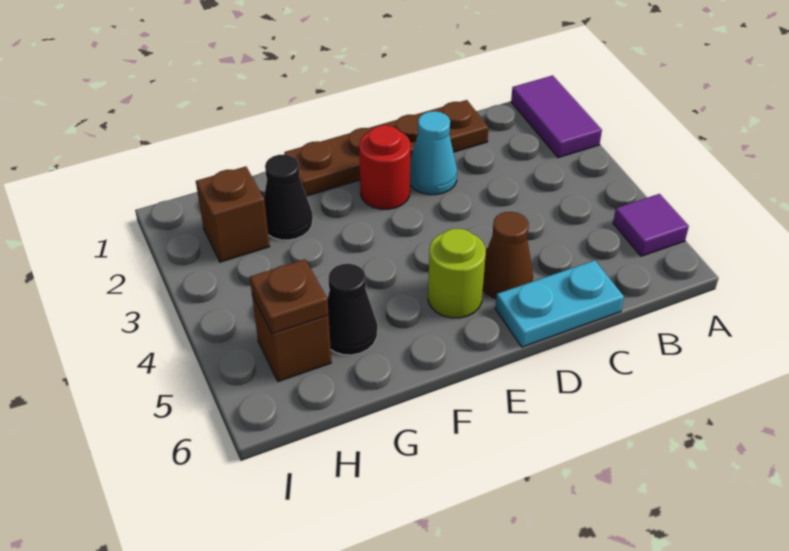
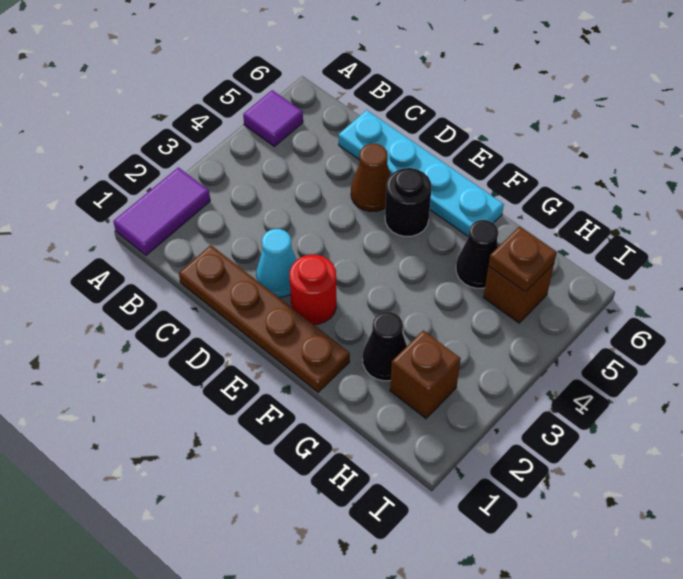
cyan 1x2 plate [495,260,624,347] -> cyan 1x4 plate [339,110,504,236]
lime 1x1 round brick [428,229,486,318] -> black 1x1 round brick [385,168,432,237]

